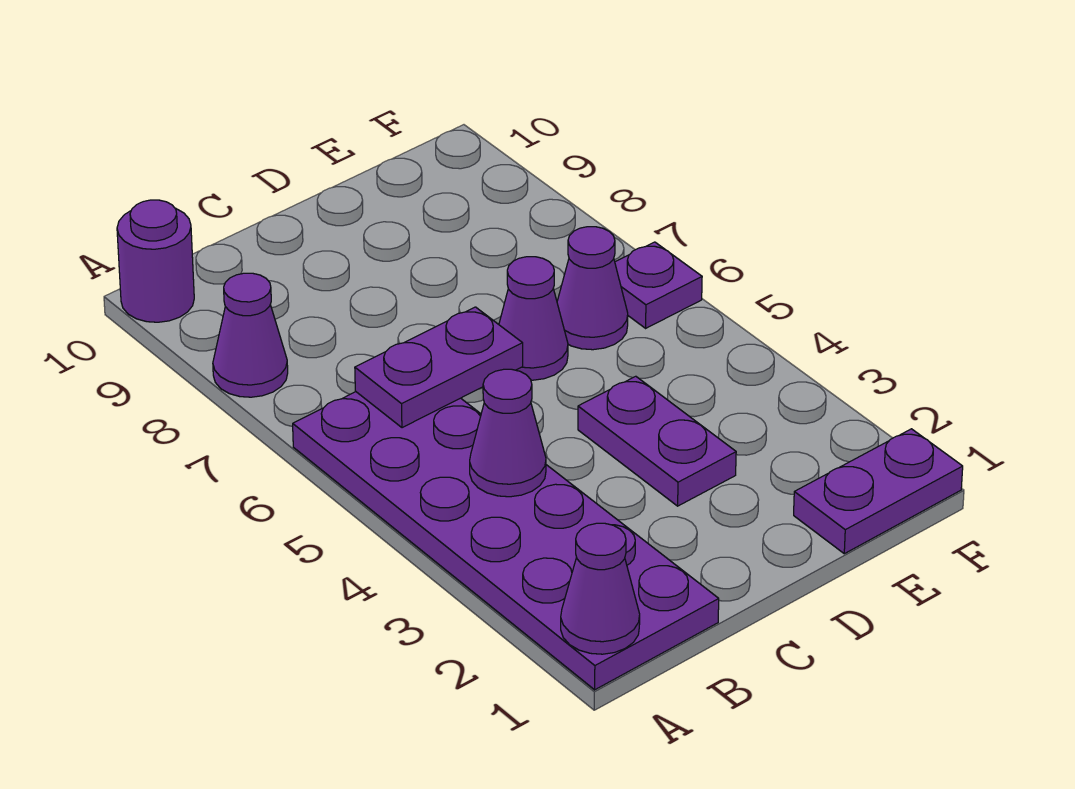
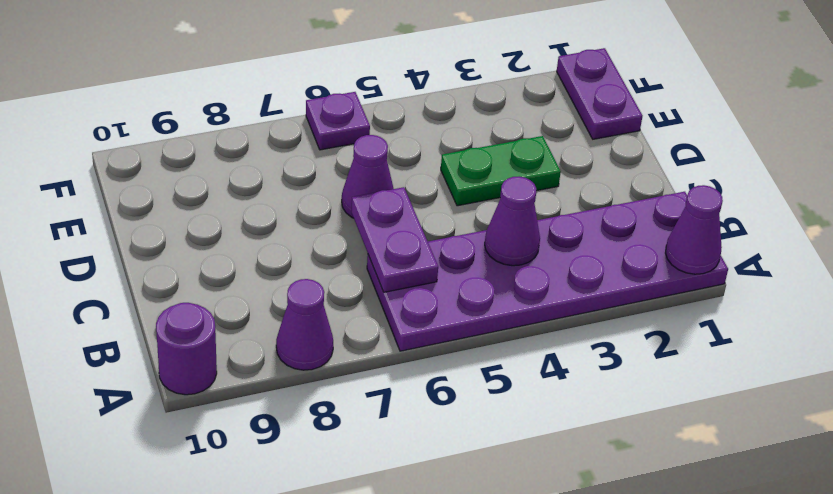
purple 1x2 plate [578,376,736,506] -> green 1x2 plate [441,136,561,206]
purple 1x1 cone [557,227,628,350] -> none

